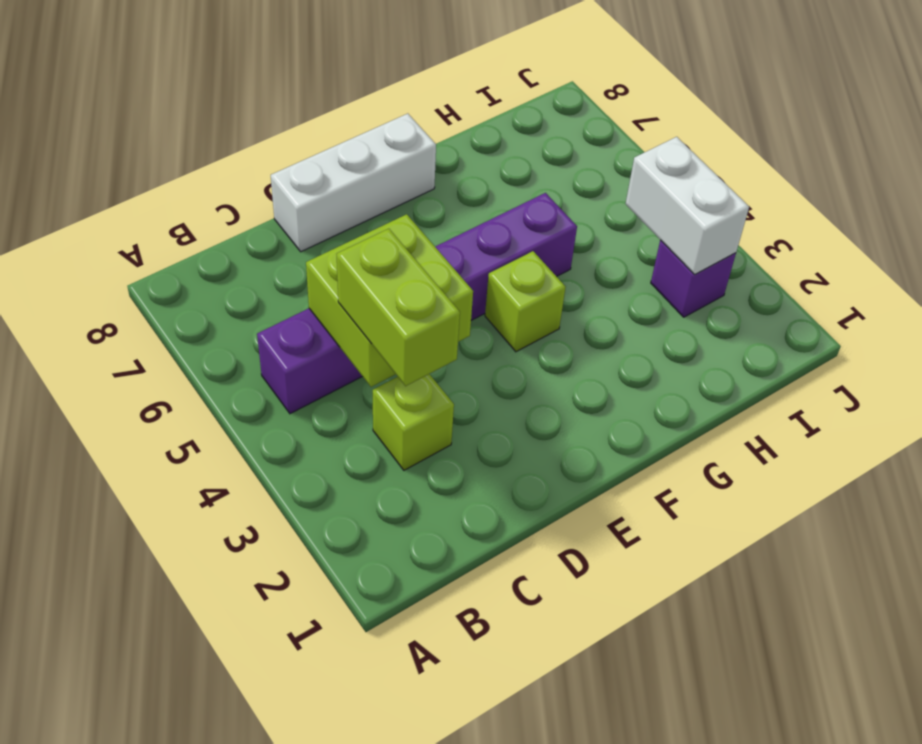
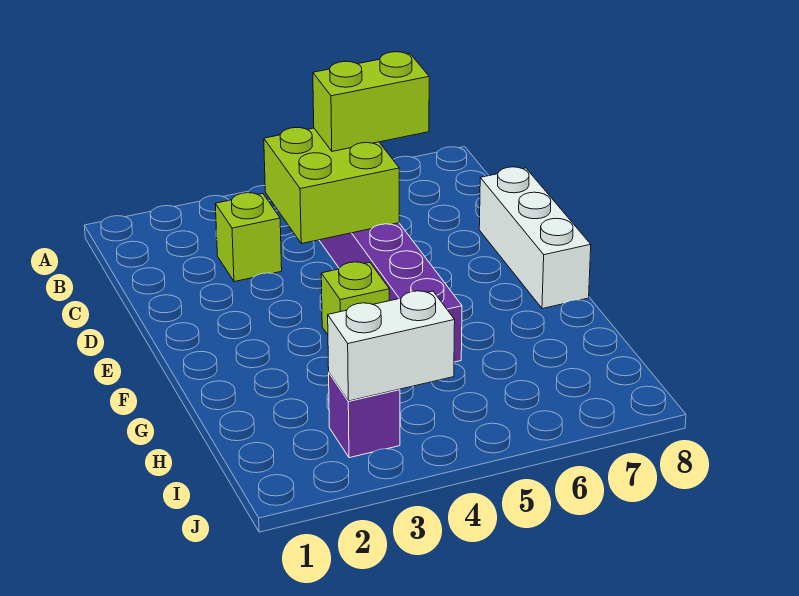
lime 1x2 brick [337,229,460,386] -> lime 1x2 brick moved to [313,52,429,151]

